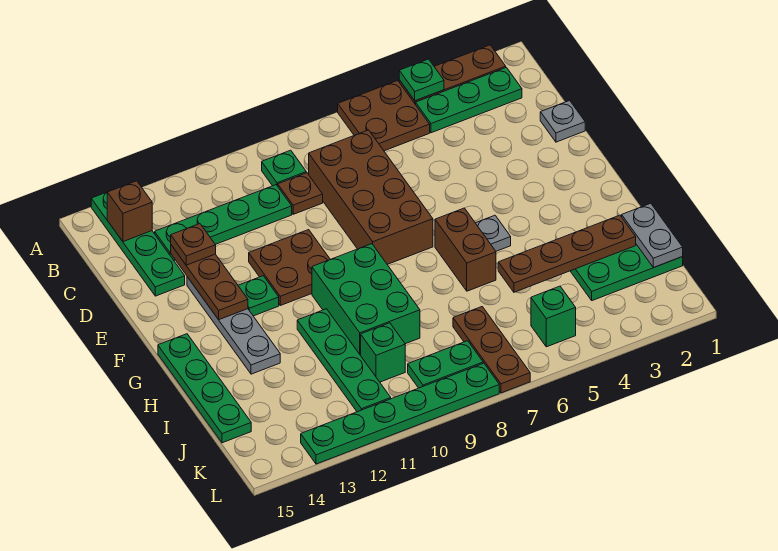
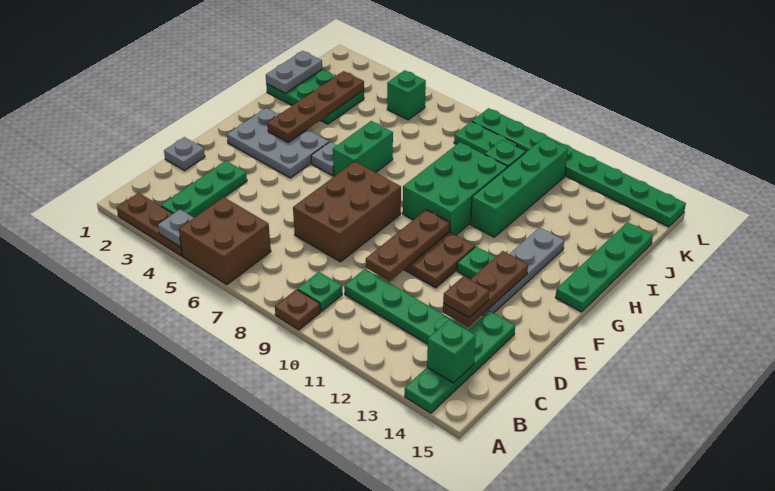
green 1x1 plate [399,59,444,101] -> grey 1x1 plate [158,210,194,247]
brown 2x2 plate [338,80,430,151] -> brown 2x2 brick [179,197,271,285]
green 1x3 plate [416,67,522,133] -> green 1x3 plate turned to [161,161,247,218]
brown 1x1 brick [107,181,152,242] -> green 1x1 brick [427,320,476,383]
brown 2x4 brick [309,130,433,264] -> brown 2x3 brick [293,162,401,262]
brown 1x1 plate [278,173,323,214] -> brown 1x1 plate moved to [275,289,320,330]
none -> grey 2x3 plate [227,108,329,178]
brown 1x2 brick [435,208,496,291] -> green 1x2 brick [333,121,393,176]
green 1x4 plate [297,309,391,412] -> green 1x4 brick [471,138,568,237]
brown 1x4 plate [498,215,636,292] -> brown 1x4 plate turned to [267,71,364,142]
brown 1x3 plate [453,307,530,393] -> brown 1x3 plate moved to [366,210,450,281]
green 1x6 plate [301,363,499,464] -> green 1x8 plate [472,108,686,227]

